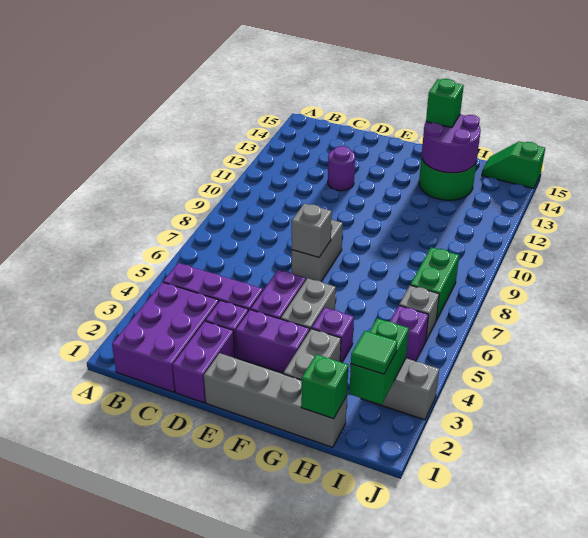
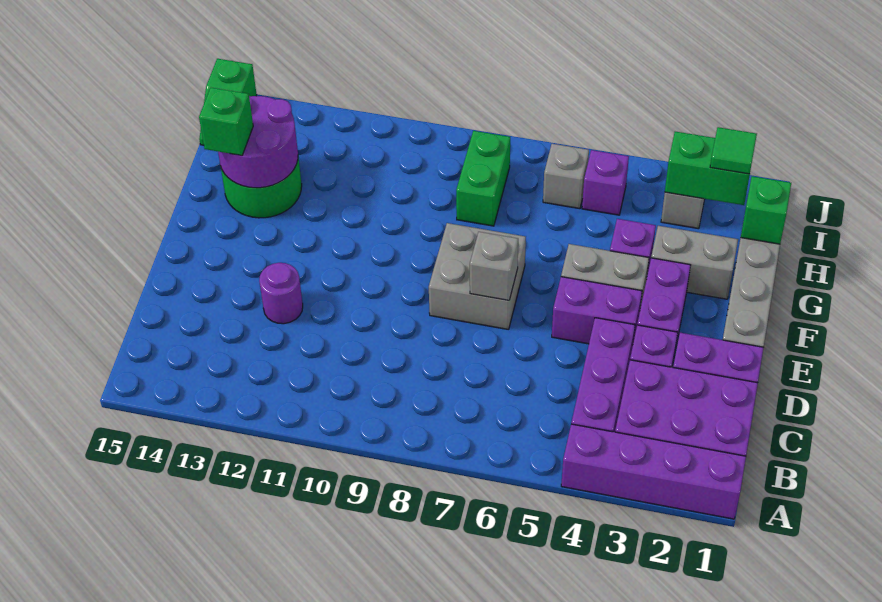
none -> purple 1x4 brick [561,424,746,519]
grey 1x2 brick [292,220,343,281] -> grey 2x2 brick [429,223,526,330]
green 1x2 brick [410,247,459,321] -> green 1x2 brick turned to [456,131,510,226]

